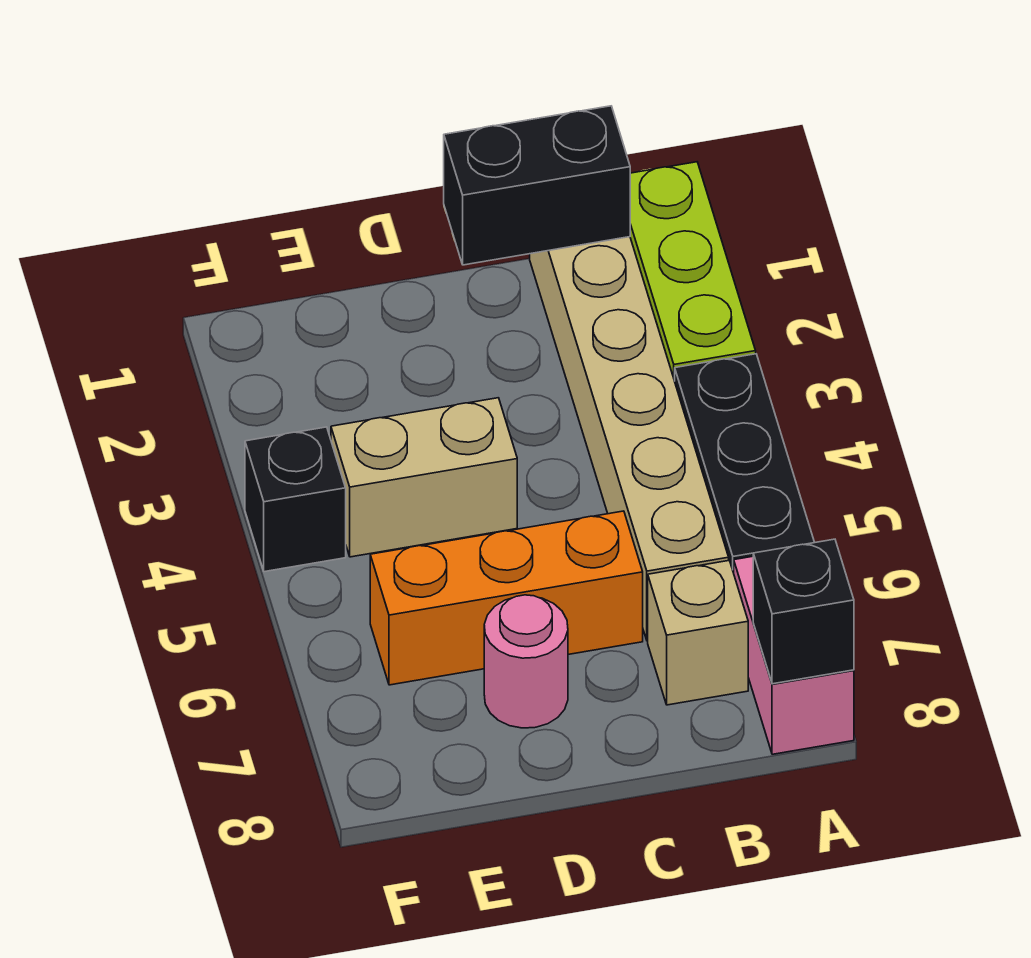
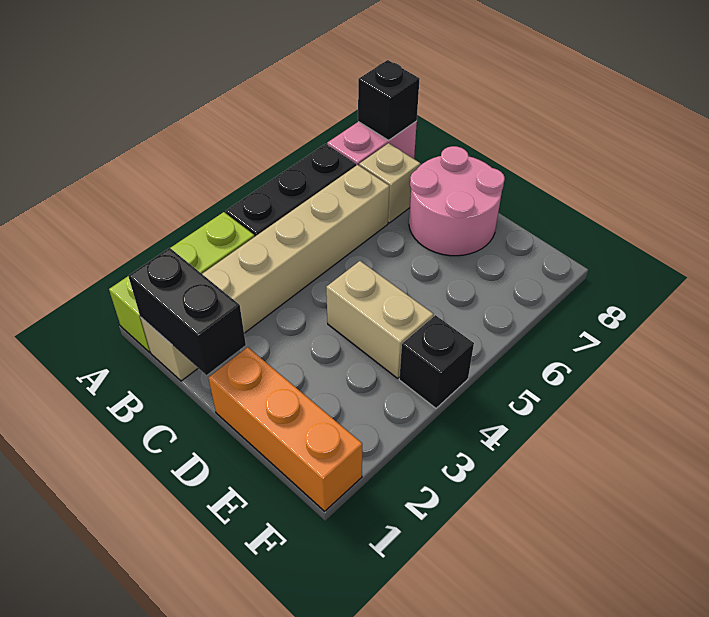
orange 1x3 brick [370,511,643,685] -> orange 1x3 brick moved to [208,347,362,511]
pink 1x1 round brick [484,595,568,728] -> pink 2x2 round brick [409,146,505,256]

